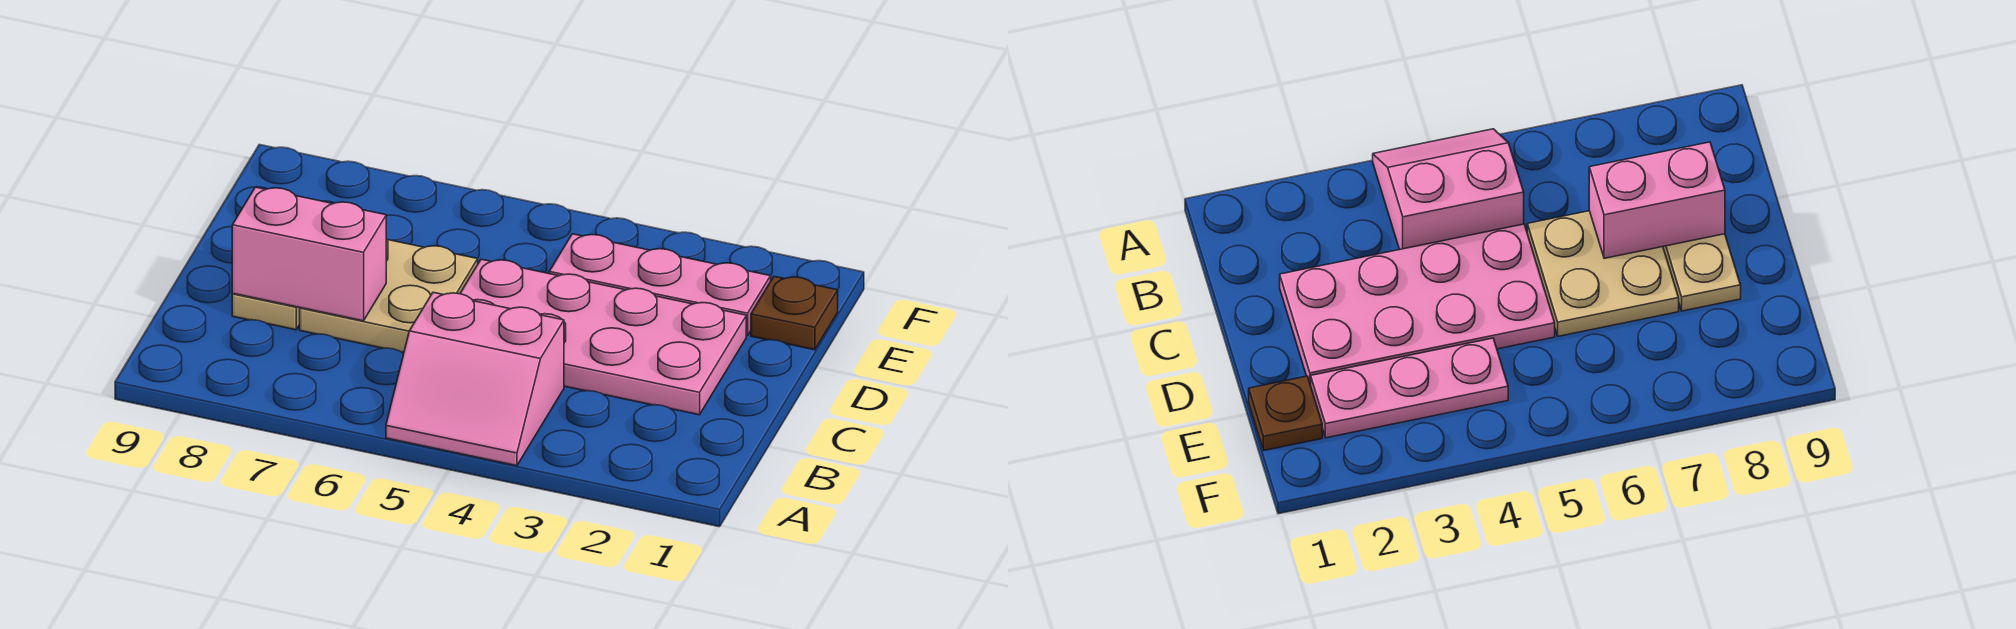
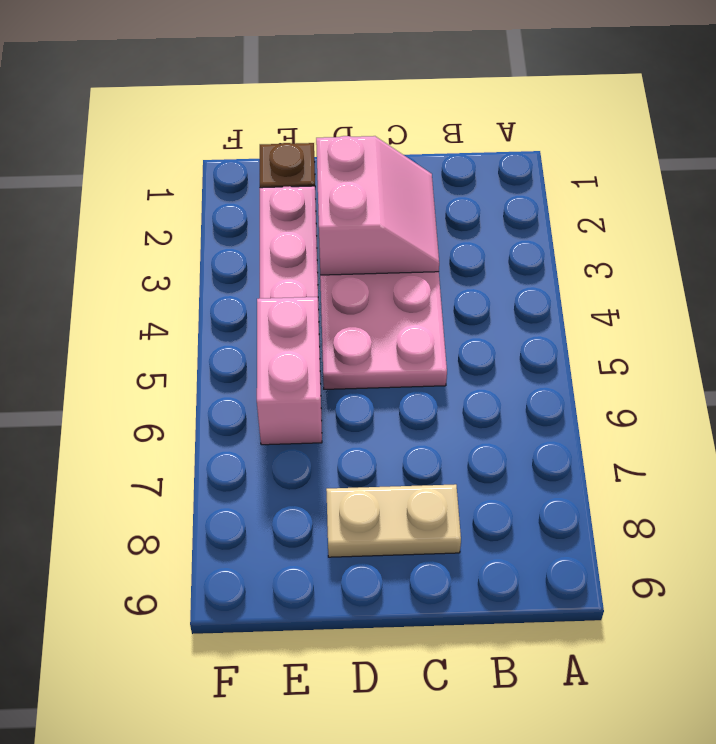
pink 2x2 slope [386,292,564,466] -> pink 2x2 slope moved to [316,136,439,275]
tan 2x2 plate [300,240,478,352] -> none
pink 1x2 brick [232,187,387,321] -> pink 1x2 brick moved to [257,297,322,445]

